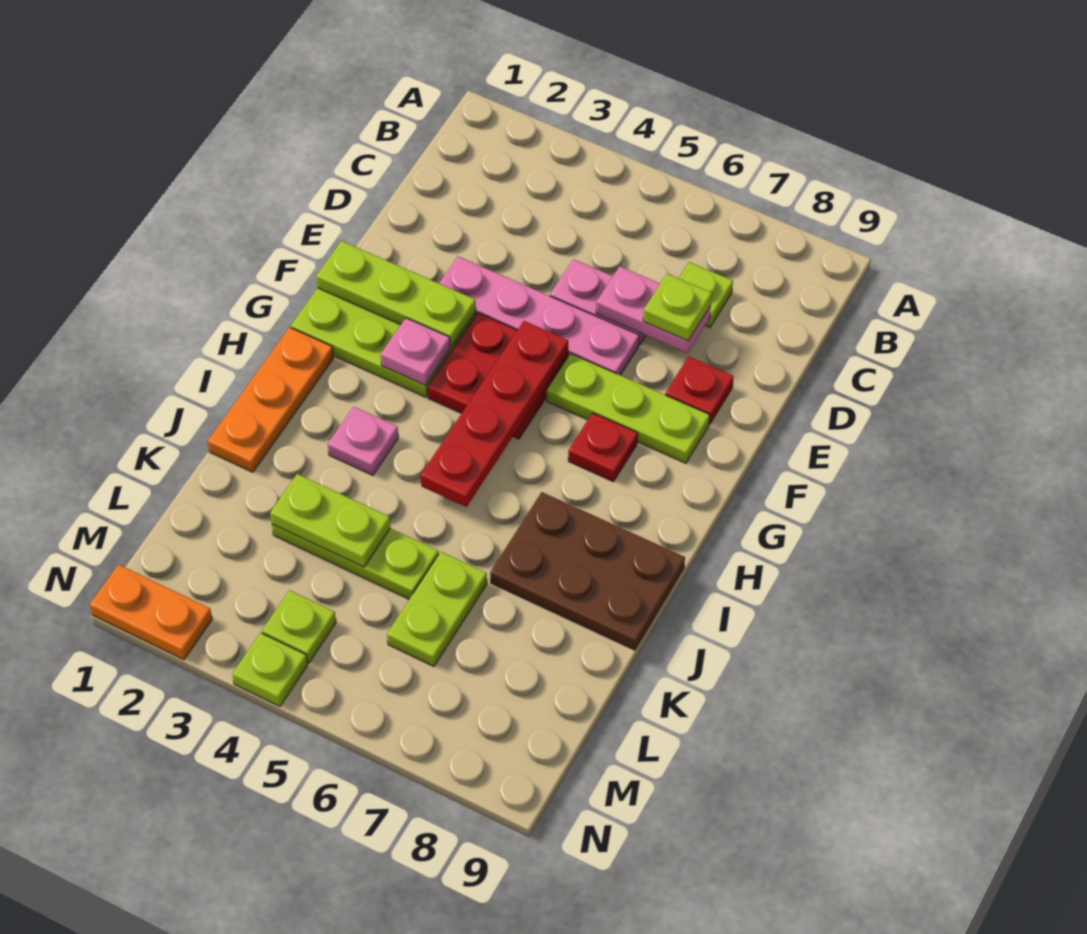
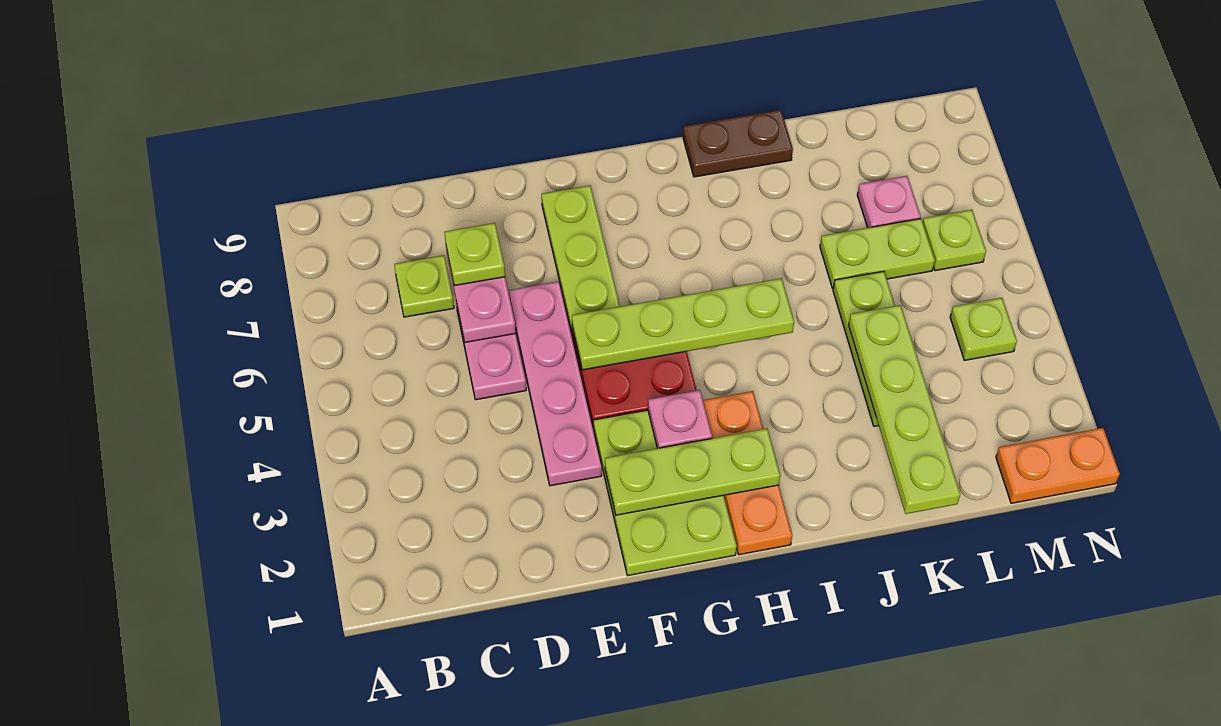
red 1x1 plate [665,357,733,424] -> none
lime 1x3 plate [316,241,476,347] -> lime 1x3 plate turned to [605,429,780,515]
red 1x4 plate [421,321,568,507] -> lime 1x4 plate [572,278,794,370]
red 1x1 plate [568,413,638,482] -> none
orange 1x3 plate [208,327,334,472] -> orange 1x3 plate turned to [703,391,792,555]
pink 1x1 plate [328,407,398,475] -> pink 1x1 plate moved to [857,176,921,228]
brown 2x3 plate [490,492,685,650] -> brown 1x2 plate [683,110,793,177]
lime 1x2 plate [270,474,391,567] -> lime 1x4 plate [849,305,960,514]
orange 1x2 plate [90,564,212,660] -> orange 1x2 plate turned to [996,428,1120,503]
lime 1x1 plate [232,633,308,706] -> lime 1x1 plate moved to [923,210,986,271]

